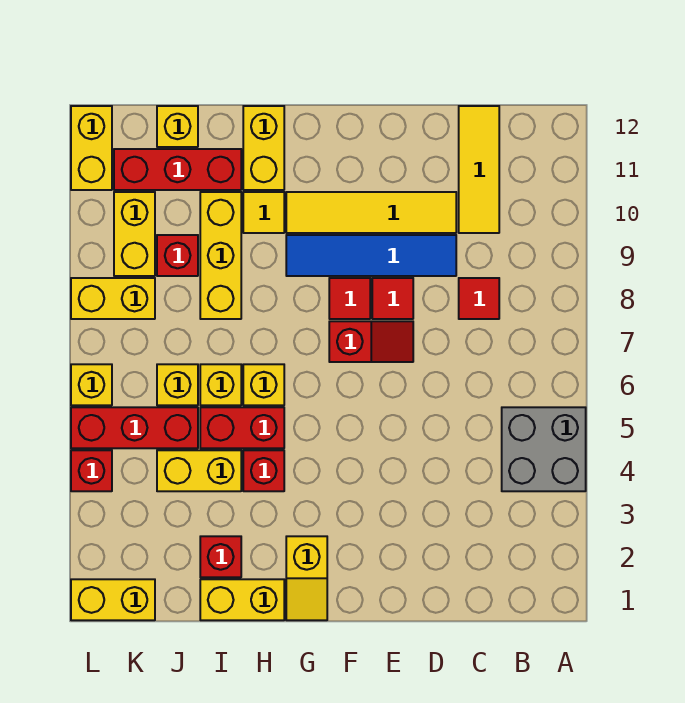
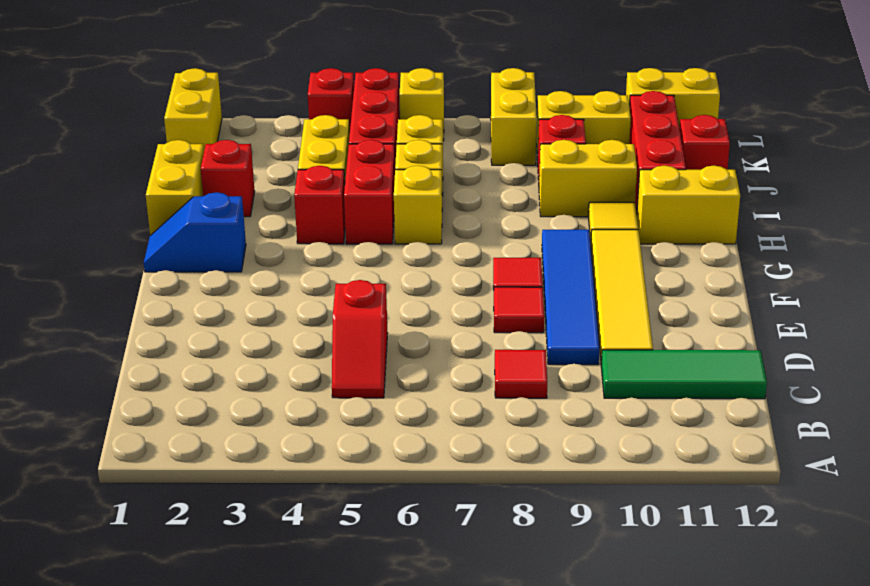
grey 2x2 brick [502,407,586,491] -> none
yellow 1x3 tile [459,106,499,233] -> green 1x3 tile [601,350,767,399]
red 1x2 slope [329,321,413,362] -> red 1x2 slope moved to [332,280,388,398]
yellow 1x2 slope [286,536,327,620] -> blue 1x2 slope [144,192,246,272]
yellow 1x3 brick [200,192,241,319] -> yellow 1x2 brick [539,140,637,217]
yellow 1x1 brick [157,106,198,147] -> red 1x1 brick [680,115,730,170]

